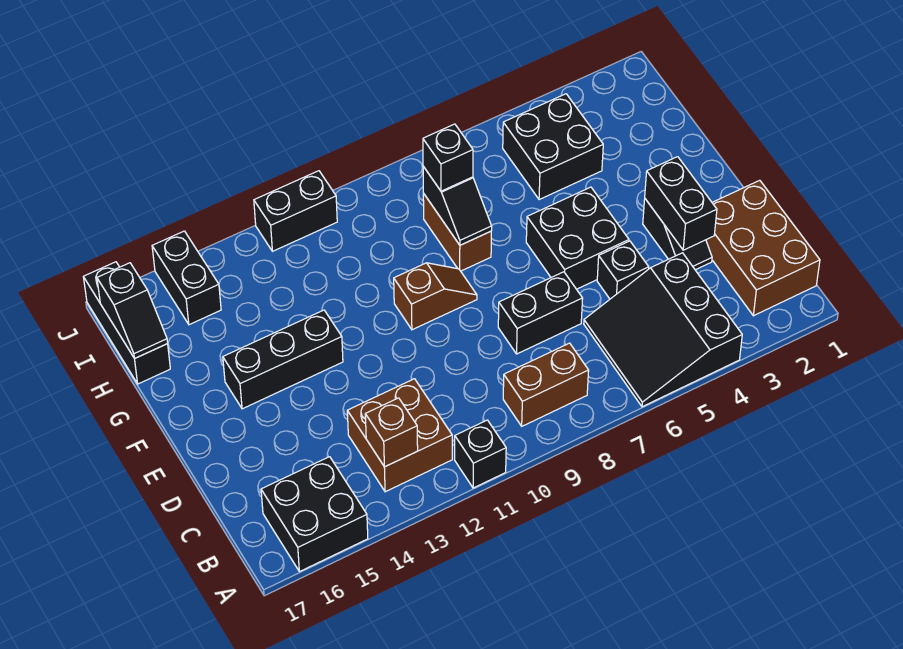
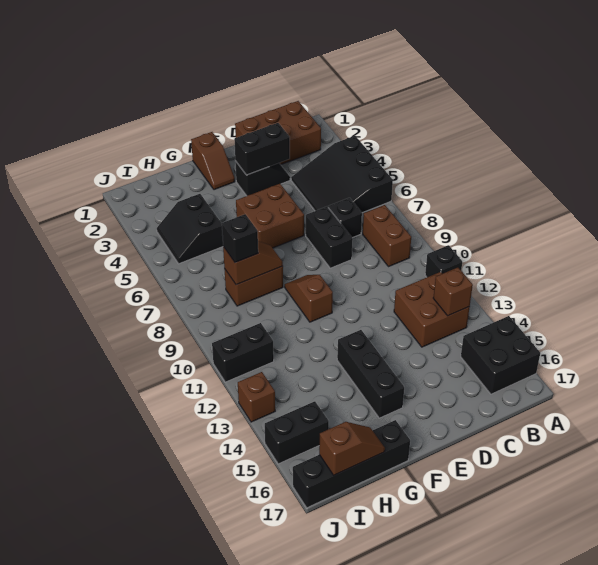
black 3x3 slope [584,253,742,407] -> black 3x3 slope turned to [291,136,393,213]
black 1x1 brick [597,241,649,299] -> black 1x1 brick moved to [328,198,362,238]
black 2x2 brick [526,187,629,289] -> brown 2x2 brick [236,184,304,248]
none -> brown 1x2 slope [191,132,235,190]
black 1x2 slope [423,166,492,245] -> brown 1x2 slope [223,241,283,285]
black 2x2 brick [503,94,603,200] -> black 2x2 slope [157,194,223,264]
black 1x3 brick [83,262,170,384] -> black 1x4 brick [293,420,410,508]
black 1x2 slope [97,263,168,359] -> brown 1x2 slope [319,422,385,475]
black 1x2 brick [254,171,337,251] -> black 1x2 brick turned to [212,323,274,382]
none -> brown 1x1 brick [238,372,275,422]

